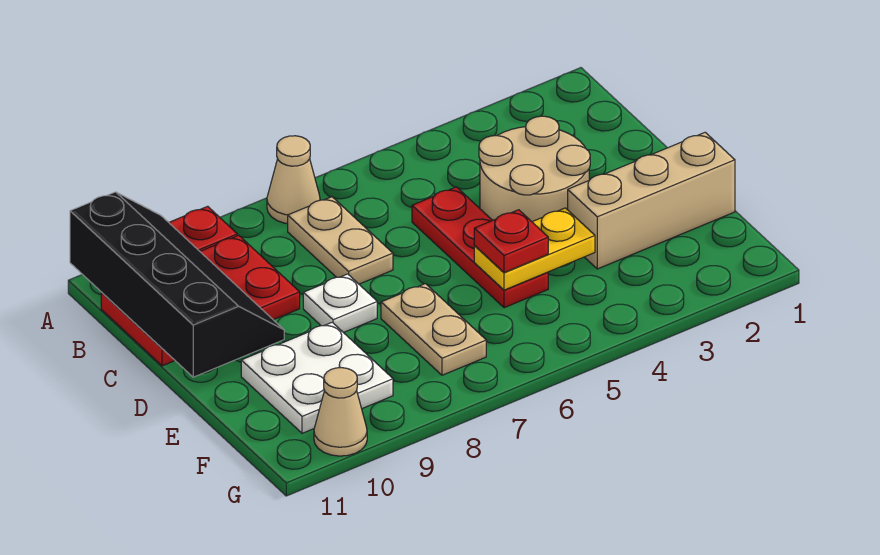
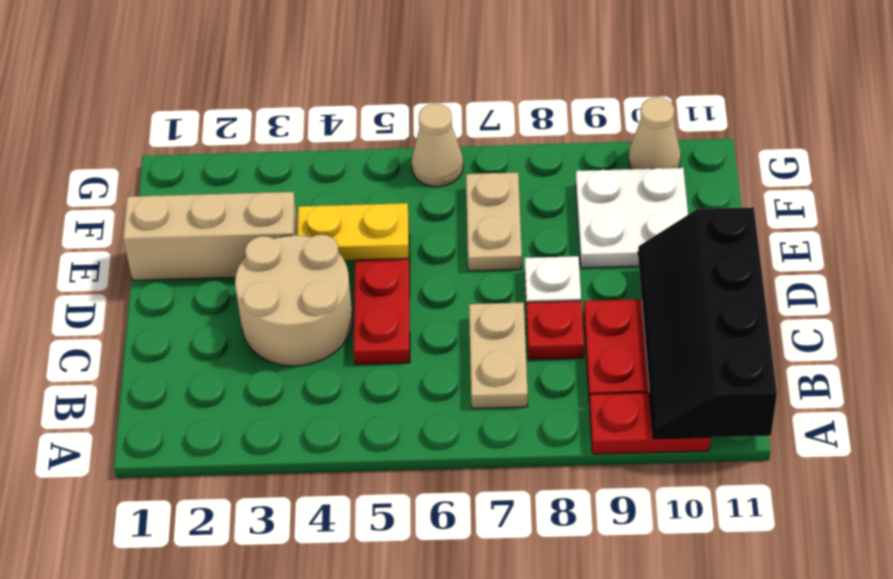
tan 1x1 cone [267,136,320,224] -> tan 1x1 cone moved to [411,104,463,187]
red 1x1 plate [474,210,548,273] -> red 1x1 plate moved to [526,301,584,360]

